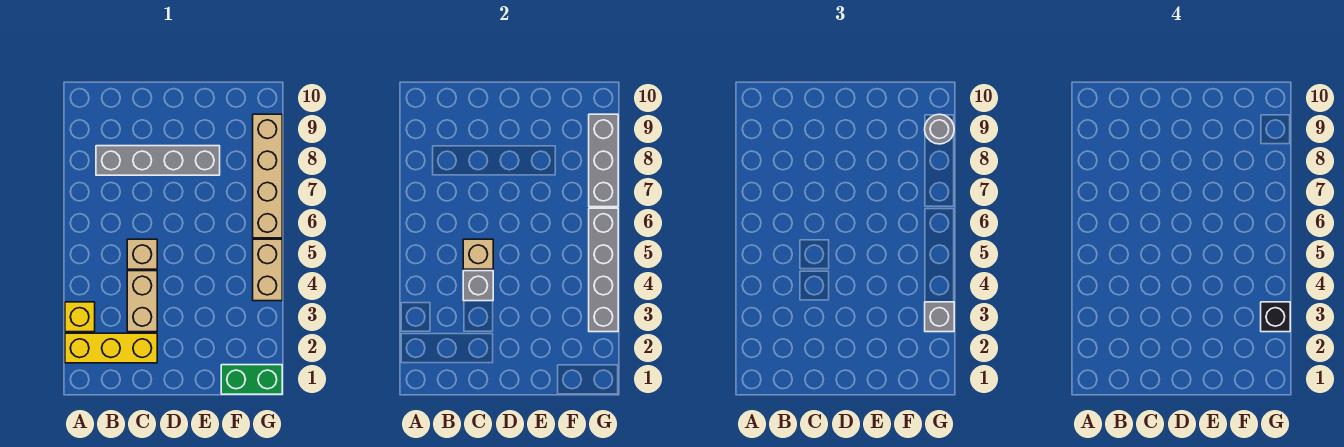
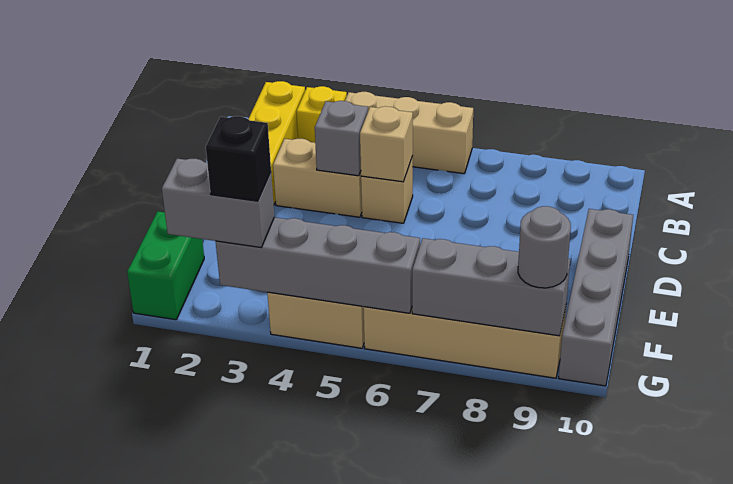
none -> tan 1x3 brick [345,92,473,174]
grey 1x4 brick [96,146,220,175] -> grey 1x4 brick moved to [559,209,633,386]
grey 1x1 brick [925,302,954,332] -> grey 1x2 brick [162,159,274,247]

